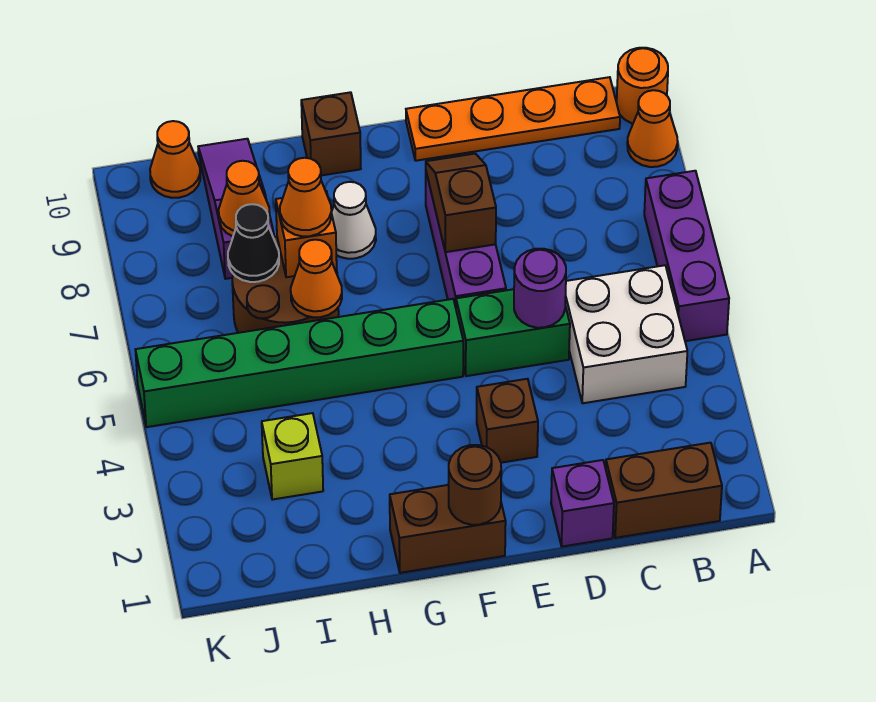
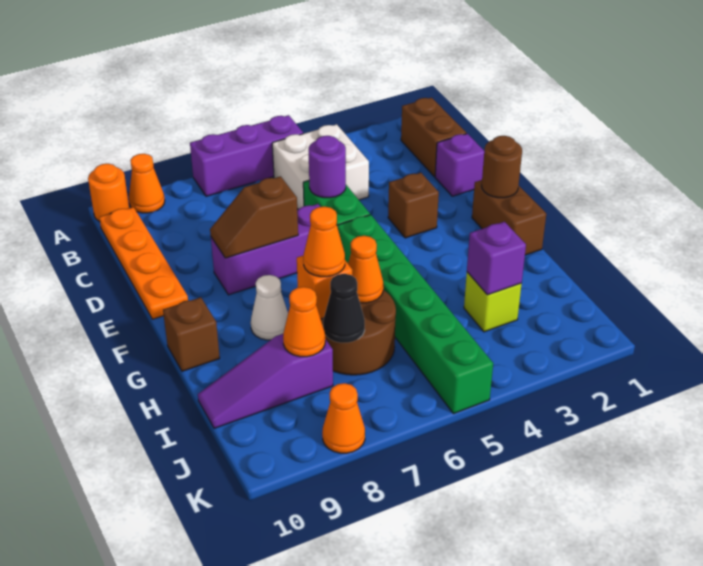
none -> purple 1x1 brick [467,222,526,295]
orange 1x1 cone [150,121,200,198] -> orange 1x1 cone moved to [322,383,365,453]

